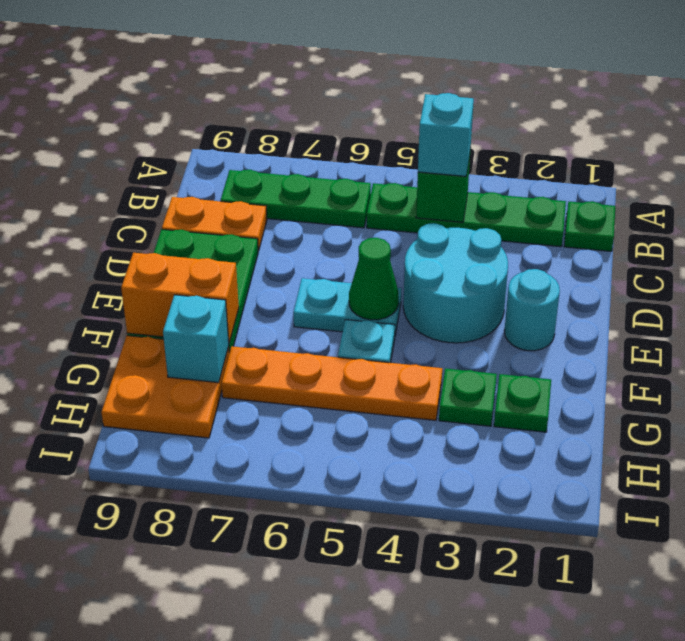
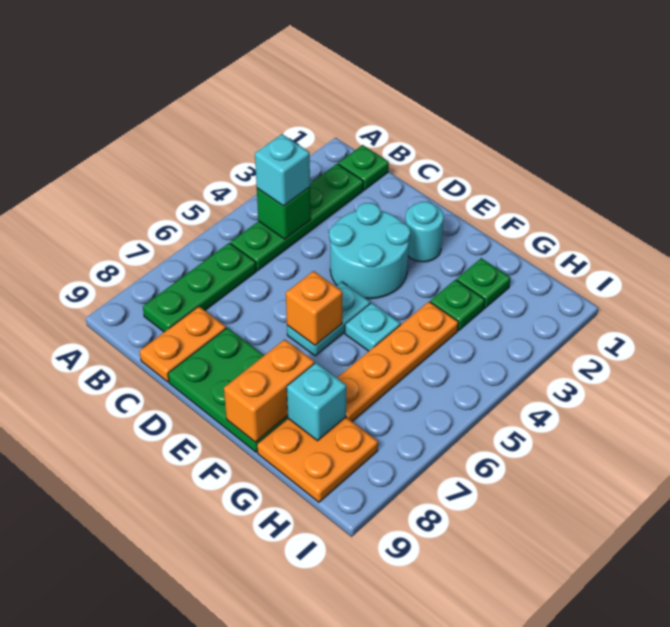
green 1x1 cone [349,238,399,320] -> none
none -> orange 1x1 brick [286,271,342,345]

